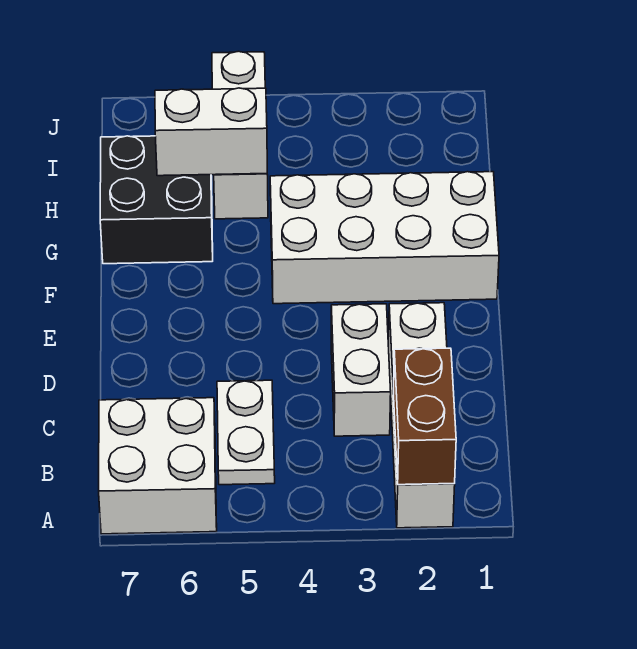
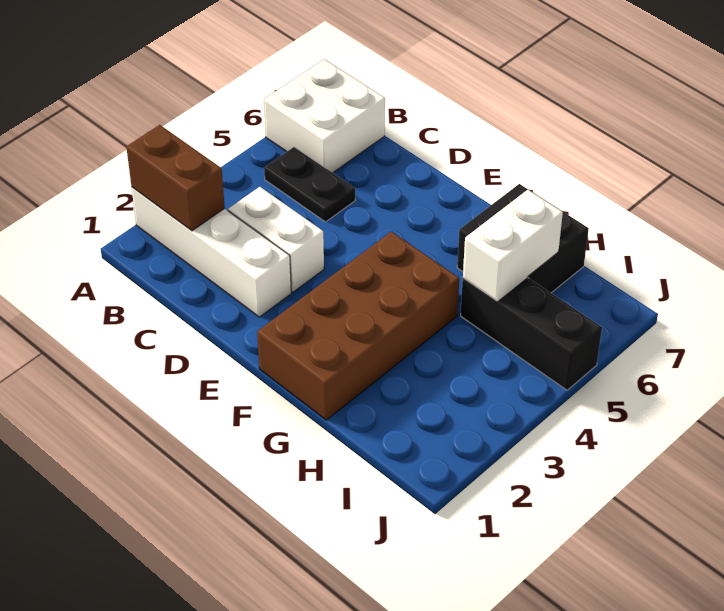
white 1x2 plate [217,380,275,485] -> black 1x2 plate [264,147,355,222]
white 2x4 brick [270,172,499,304] -> brown 2x4 brick [257,232,459,420]
white 1x3 brick [212,51,268,219] -> black 1x3 brick [461,277,602,390]

